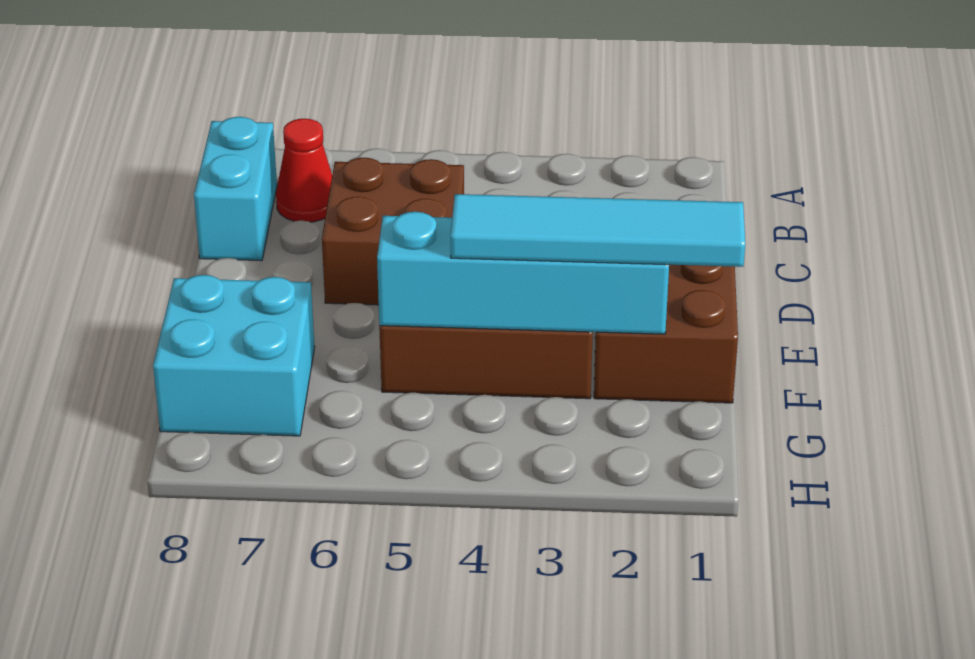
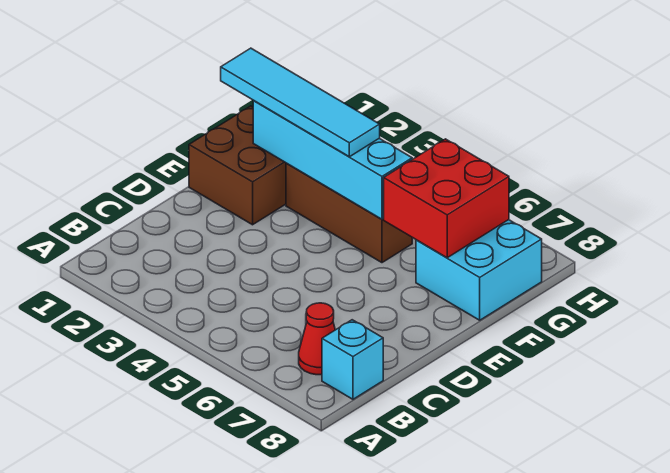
cyan 1x2 brick [194,117,277,261] -> cyan 1x1 brick [322,320,383,399]
brown 2x2 brick [322,158,464,305] -> none
none -> red 2x2 brick [384,139,509,258]

